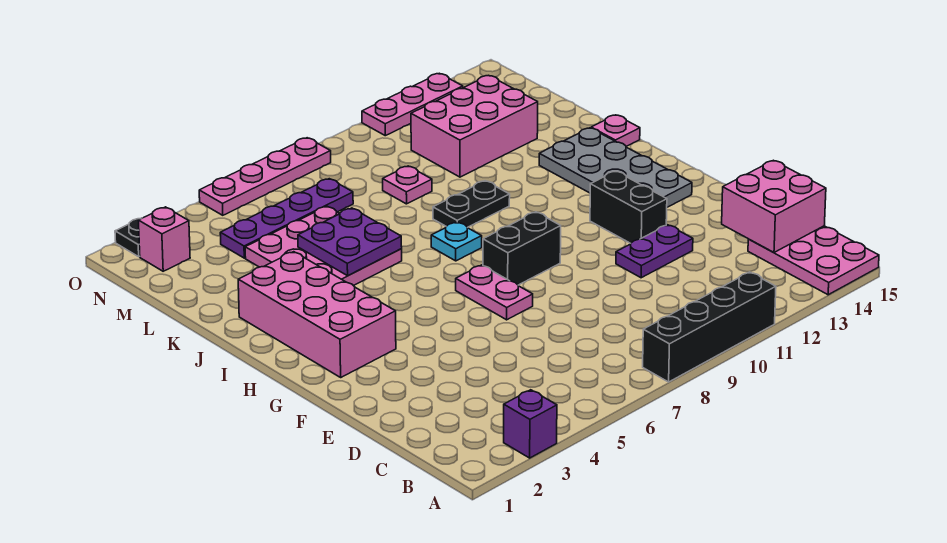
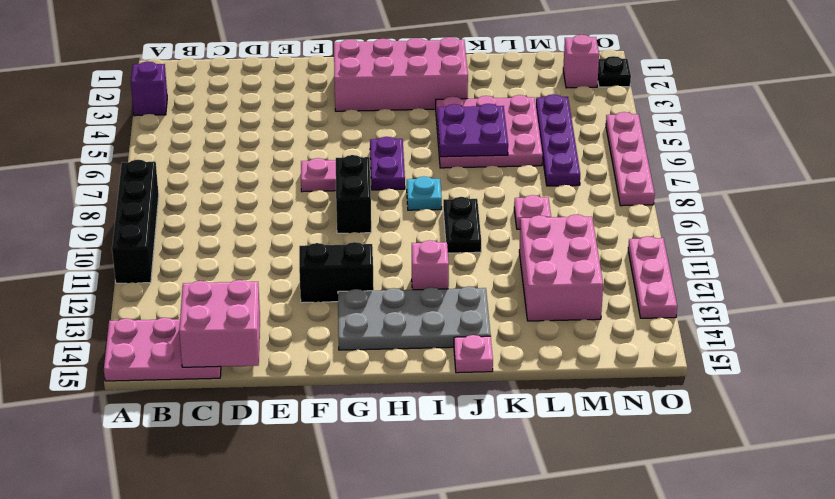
purple 1x2 plate [616,225,693,278] -> purple 1x2 plate moved to [370,137,405,190]
none -> pink 1x1 brick [412,240,449,290]

